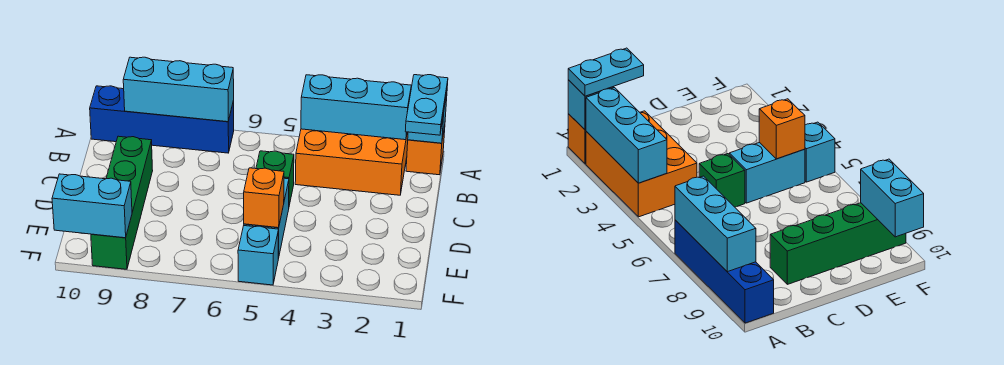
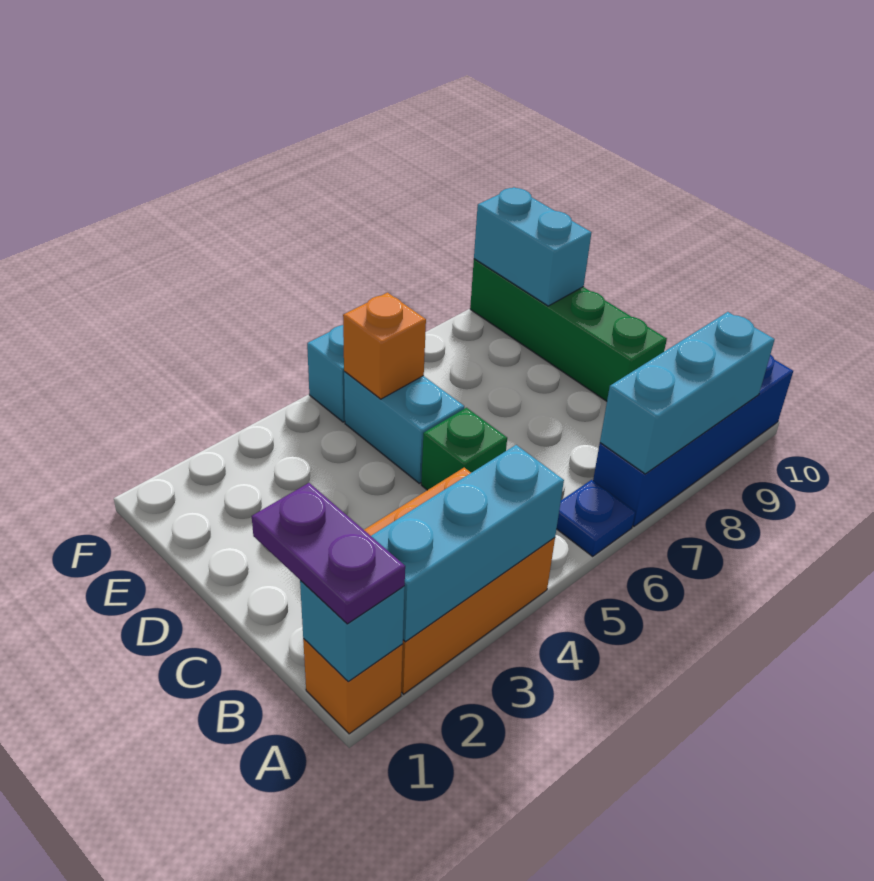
cyan 1x2 plate [405,75,448,135] -> purple 1x2 plate [252,483,405,624]
none -> blue 1x1 plate [557,480,635,556]
cyan 1x2 brick [52,174,132,238] -> cyan 1x2 brick turned to [474,187,592,306]

